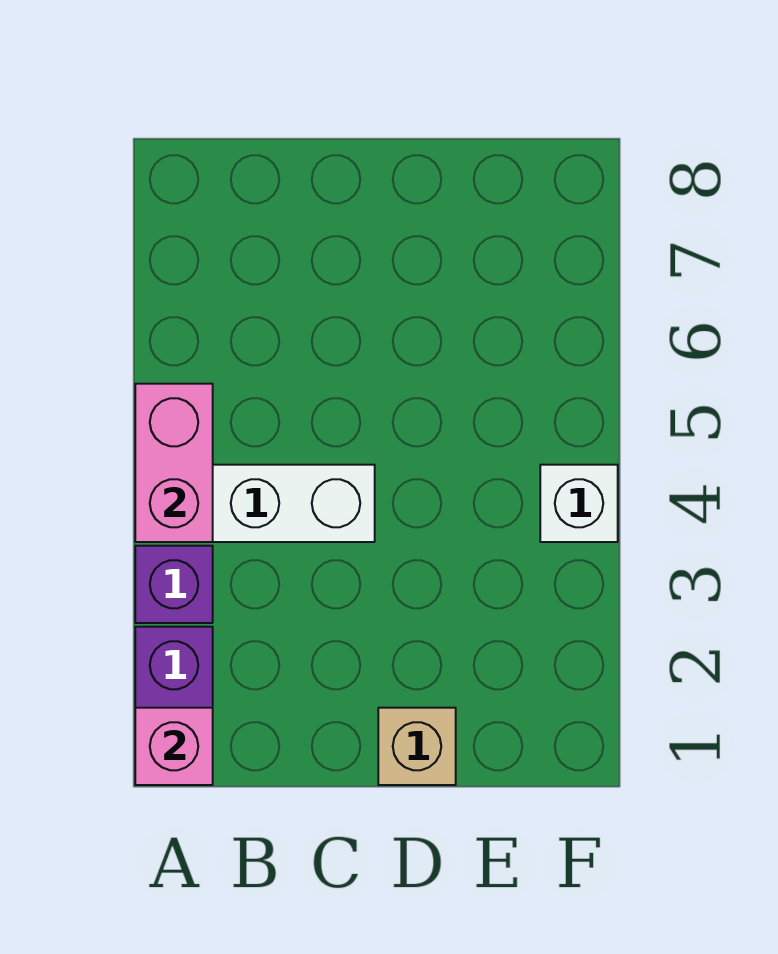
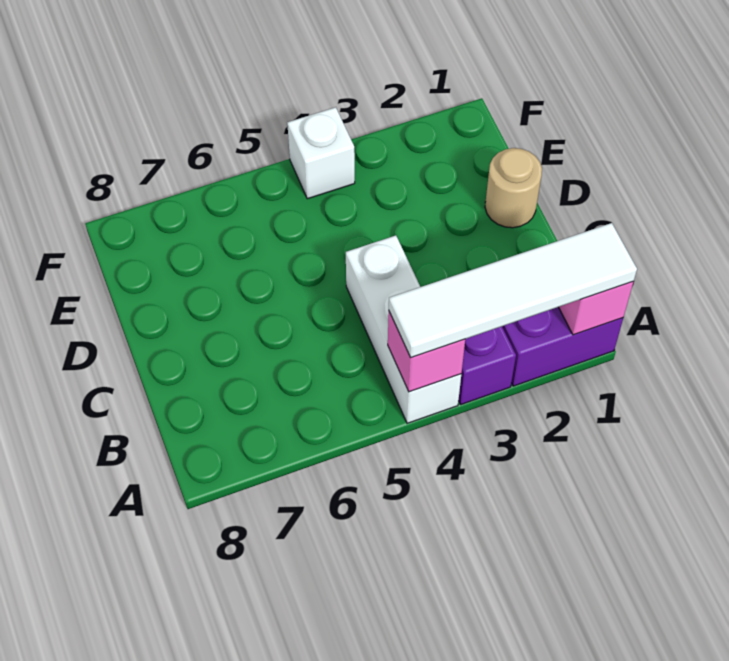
none -> white 1x4 tile [389,223,637,358]
pink 1x2 brick [135,384,213,542] -> pink 1x1 brick [388,312,465,392]
tan 1x1 brick [378,708,456,785] -> tan 1x1 round brick [485,148,542,228]

